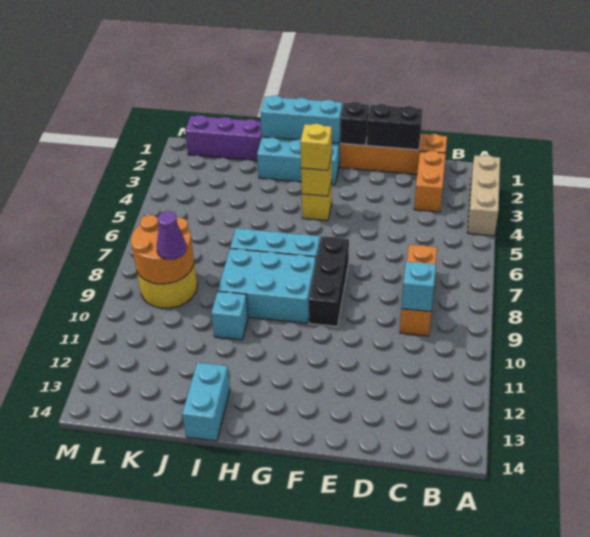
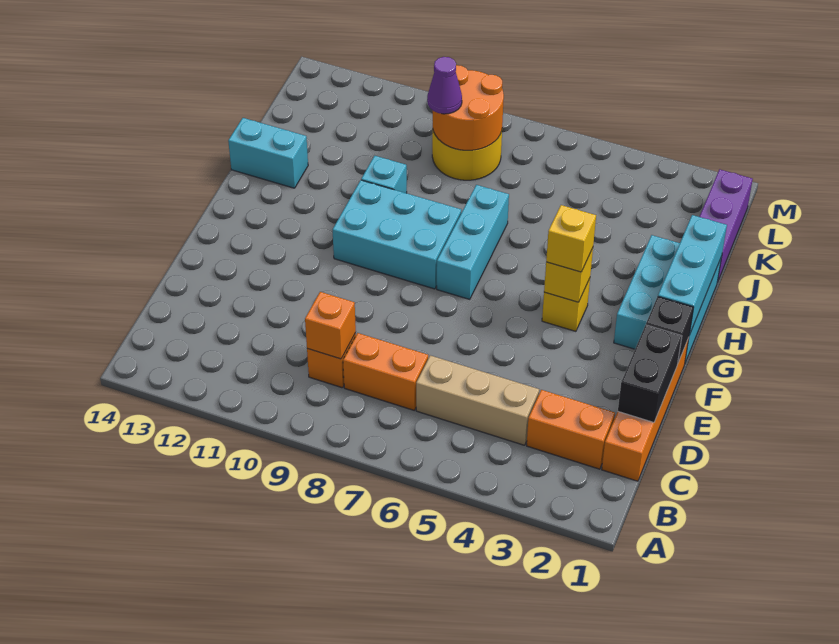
tan 1x3 brick [468,155,500,236] -> tan 1x3 brick moved to [416,355,539,445]
cyan 1x1 brick [401,262,436,312] -> orange 1x1 brick [305,292,356,359]
black 1x3 brick [309,236,349,326] -> none
cyan 2x3 brick [218,249,316,323] -> cyan 2x3 brick turned to [333,180,461,289]

